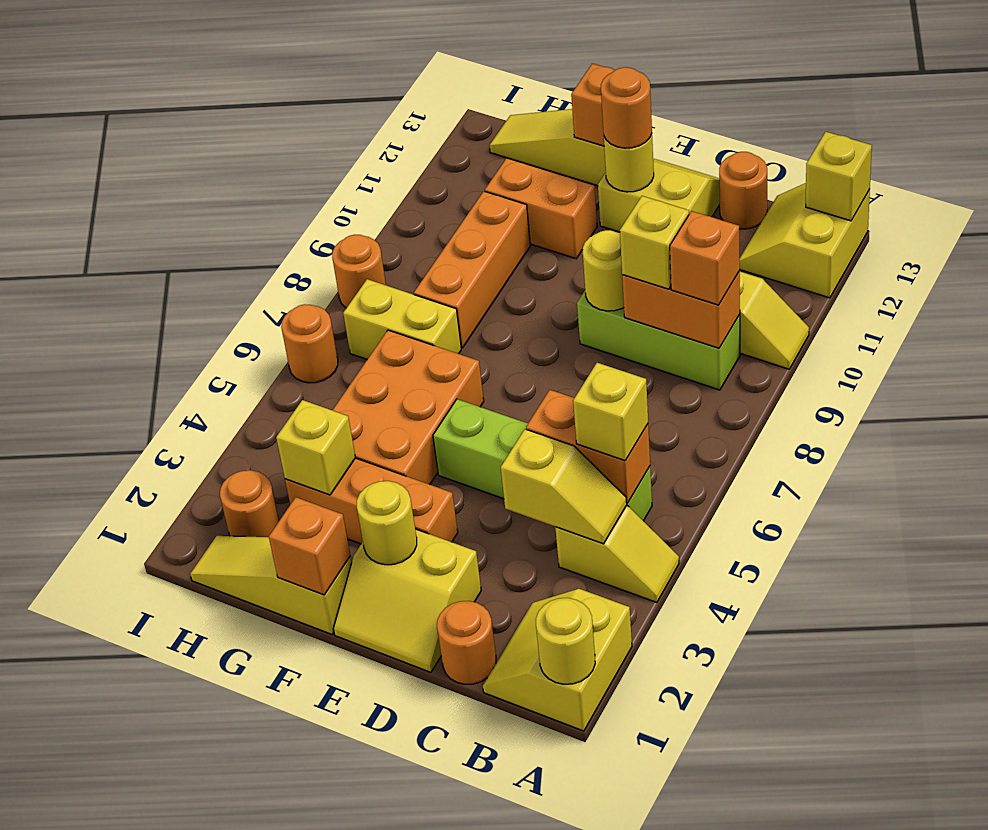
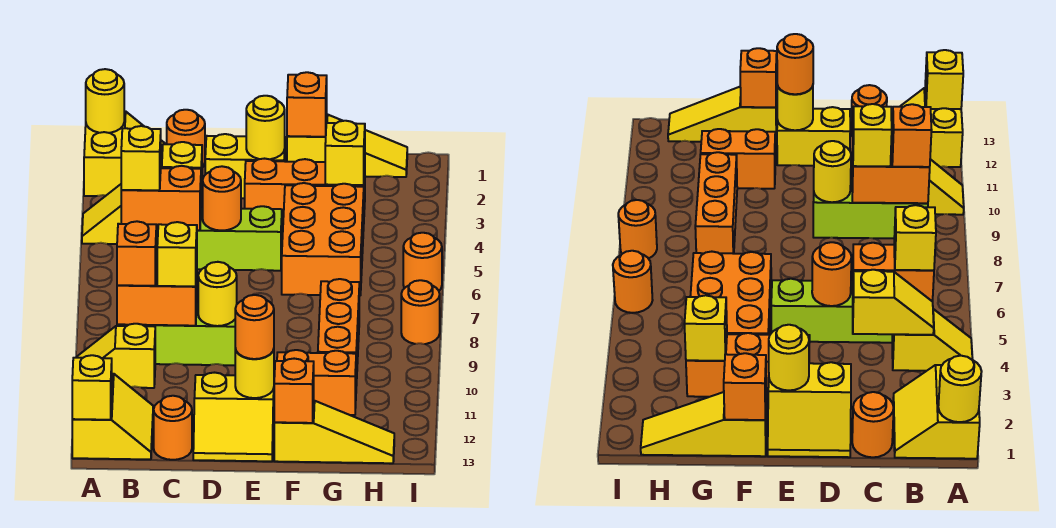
yellow 1x2 brick [343,279,461,359] -> none
orange 1x1 round brick [220,470,279,537] -> orange 1x1 round brick moved to [203,166,241,231]

